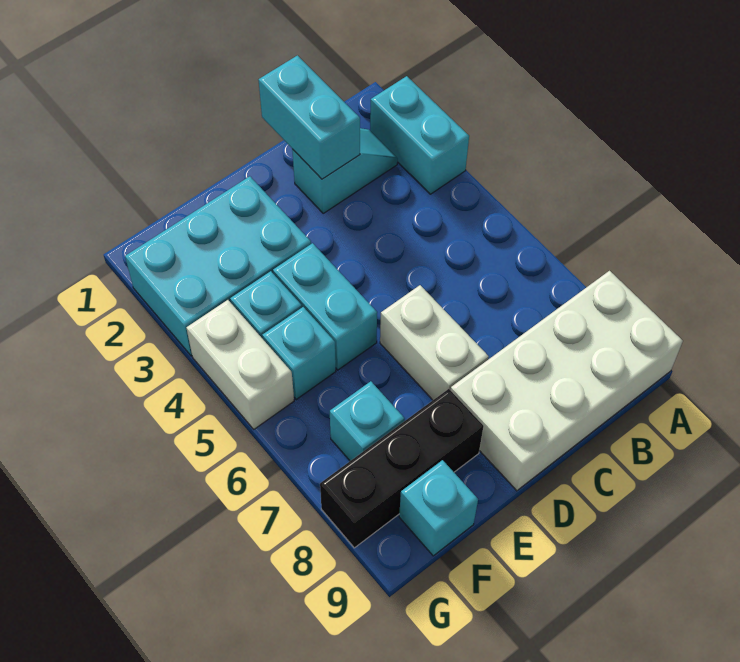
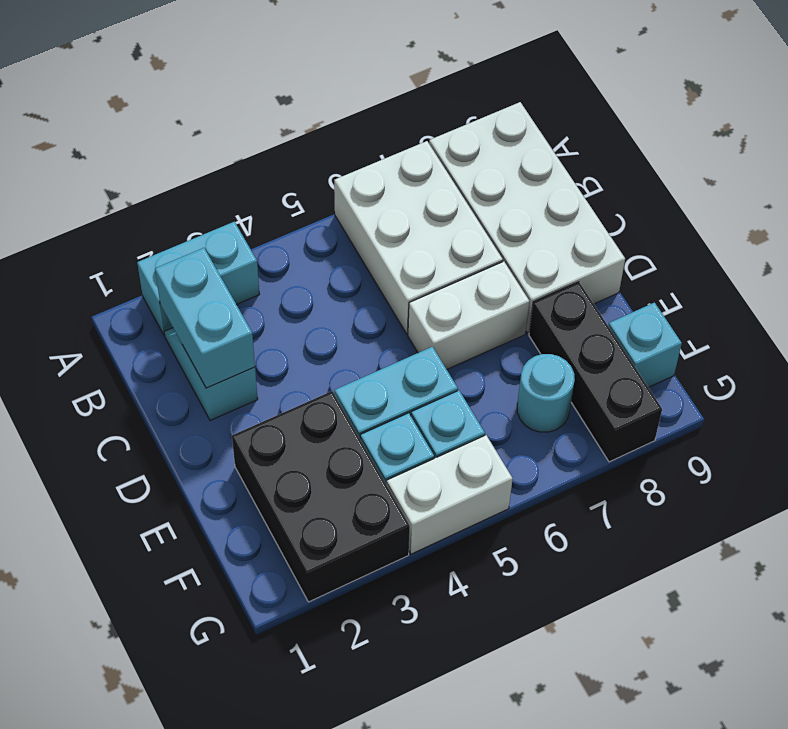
none -> white 2x3 brick [334,141,503,334]
cyan 1x2 brick [259,55,360,179] -> cyan 1x2 brick turned to [155,248,255,388]
cyan 2x3 brick [125,176,311,356] -> black 2x3 brick [232,391,410,602]
cyan 1x1 brick [330,381,404,461] -> cyan 1x1 round brick [517,354,575,432]

